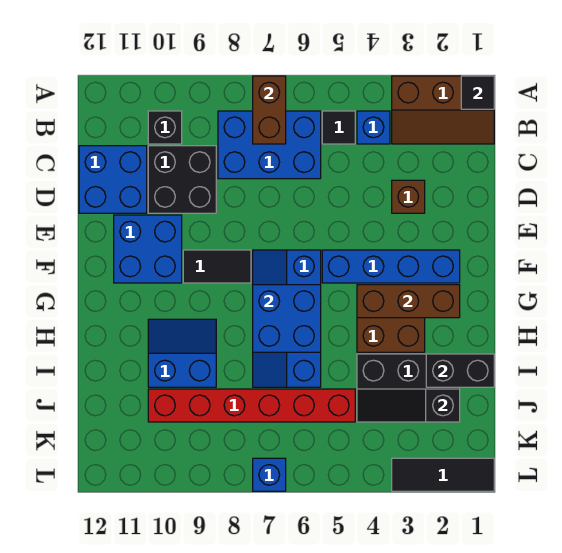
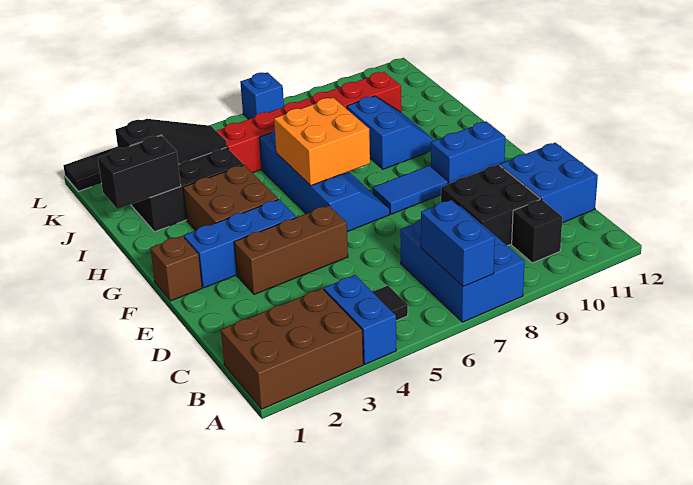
brown 2x3 slope [392,76,494,144] -> brown 2x3 brick [221,288,363,409]
black 1x1 tile [461,76,494,109] -> none
brown 1x2 brick [253,76,286,144] -> blue 1x2 brick [421,200,495,287]
blue 1x1 brick [357,111,390,144] -> blue 1x2 brick [324,275,396,364]
blue 2x3 brick [218,111,321,179] -> blue 2x3 brick turned to [400,205,525,322]
brown 1x1 brick [392,180,425,213] -> brown 1x1 brick moved to [150,236,202,301]
blue 2x2 brick [114,215,182,283] -> blue 1x2 brick [431,121,505,184]
blue 1x4 brick [322,250,460,283] -> blue 1x3 brick [184,199,296,288]
black 1x2 tile [183,250,251,283] -> blue 1x2 tile [373,166,448,214]
brown 1x3 brick [357,285,460,318] -> brown 1x3 brick moved to [234,205,348,295]
blue 2x2 brick [253,285,321,352] -> orange 2x2 brick [274,98,370,186]
blue 2x2 slope [148,319,216,387] -> blue 2x2 slope turned to [347,96,435,169]

